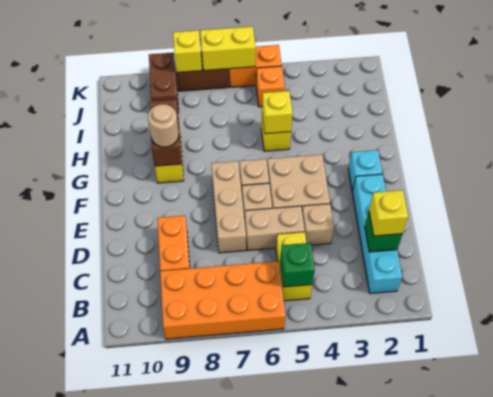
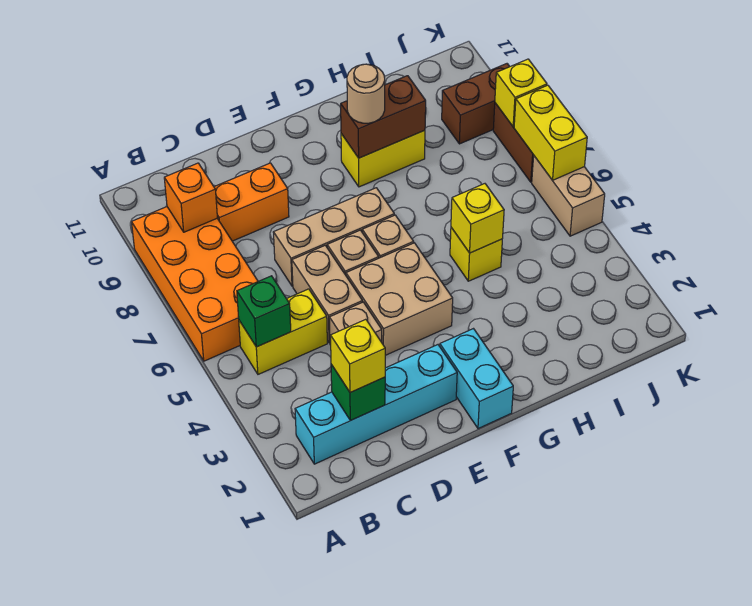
cyan 1x1 brick [348,150,382,191] -> cyan 1x2 brick [440,329,513,429]
orange 1x1 brick [256,66,285,107] -> orange 1x1 brick moved to [164,163,217,232]
orange 1x2 brick [229,45,282,87] -> tan 1x2 brick [532,156,605,236]

